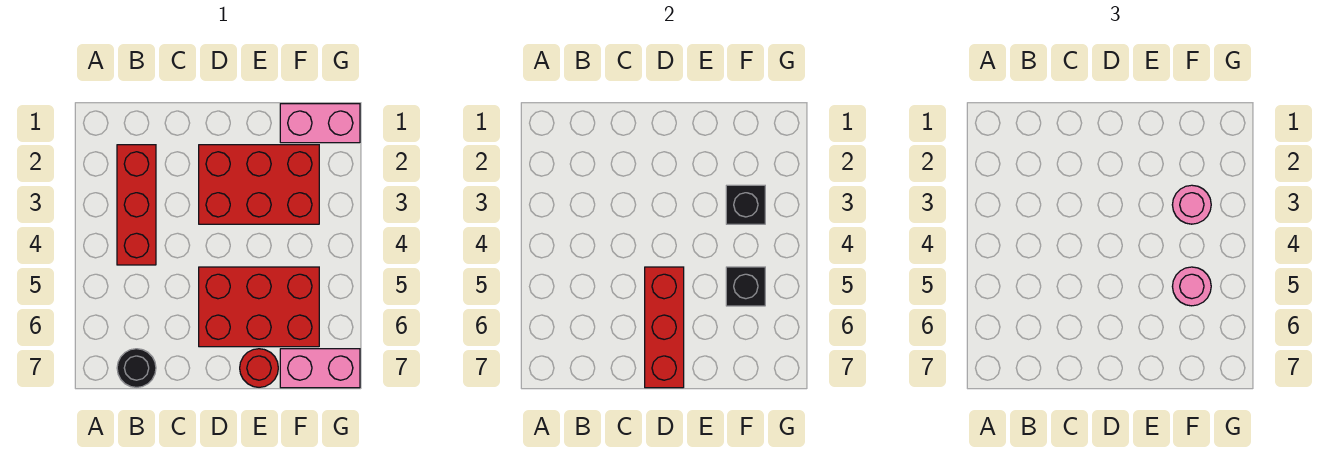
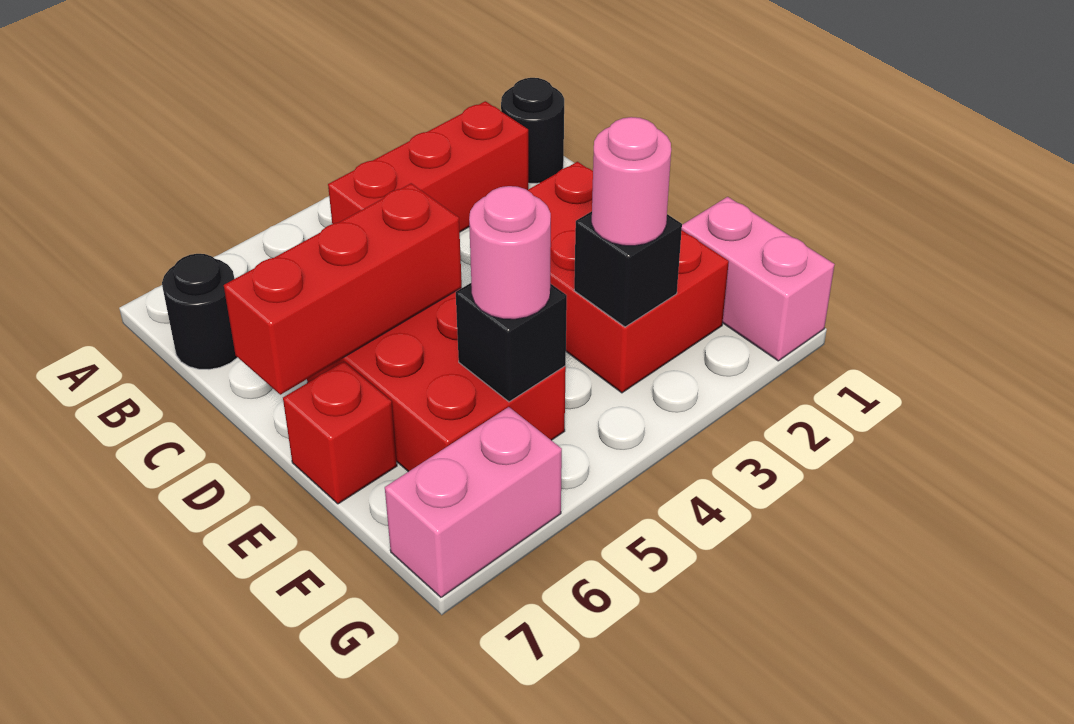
none -> black 1x1 round brick [501,78,564,183]
red 1x1 round brick [240,349,278,387] -> red 1x1 brick [283,362,397,504]
pink 1x2 brick [280,349,360,388] -> pink 1x2 brick turned to [385,407,562,597]

